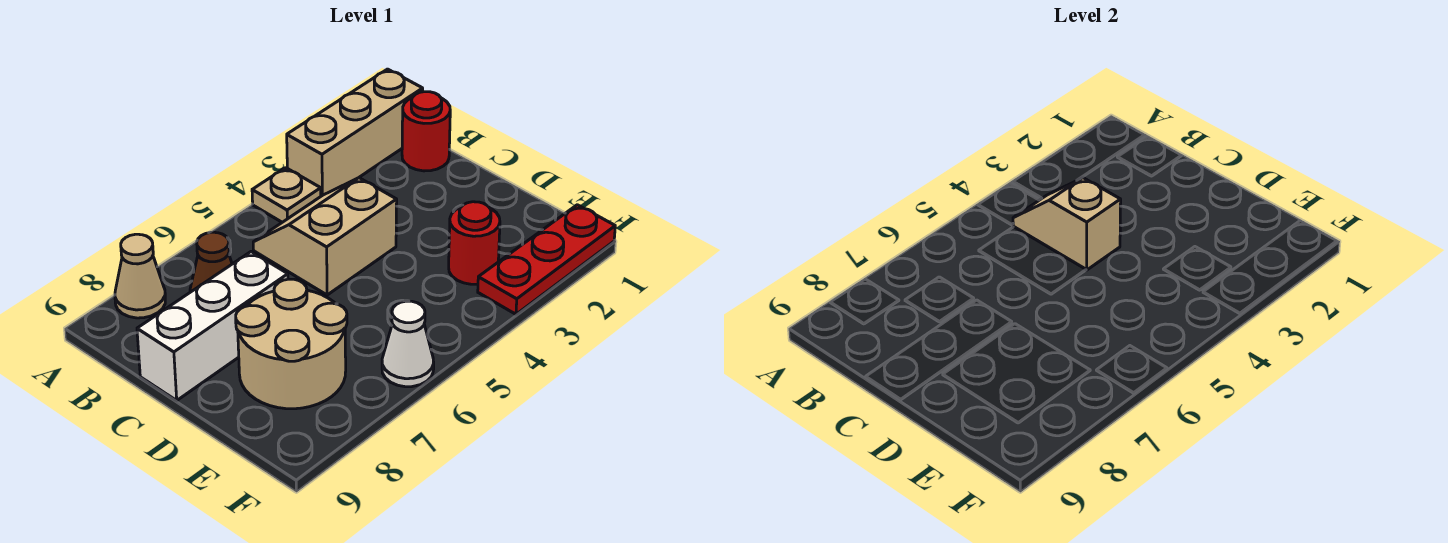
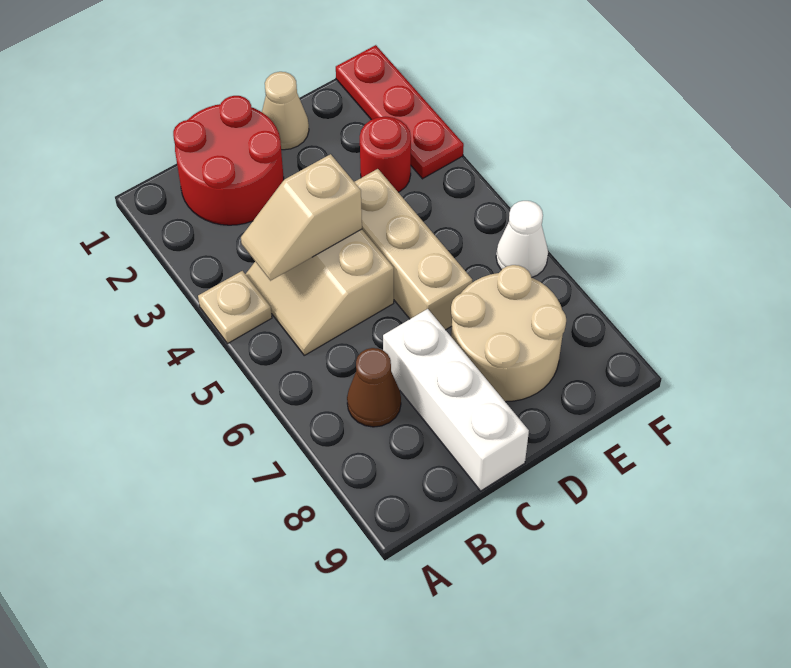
tan 1x3 brick [287,69,423,196] -> tan 1x3 brick moved to [355,169,472,330]
tan 1x1 cone [115,234,165,318] -> tan 1x1 cone moved to [262,72,309,150]
red 1x1 round brick [402,92,450,171] -> red 2x2 round brick [173,96,284,225]

